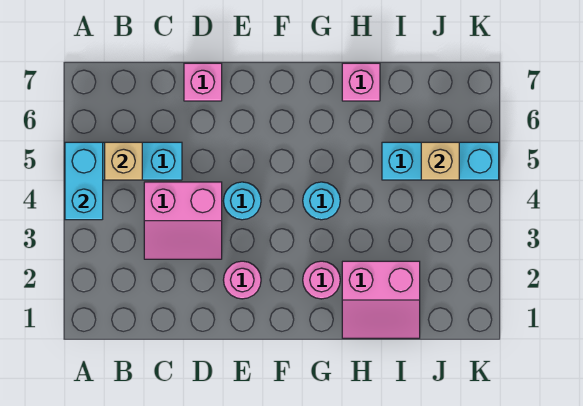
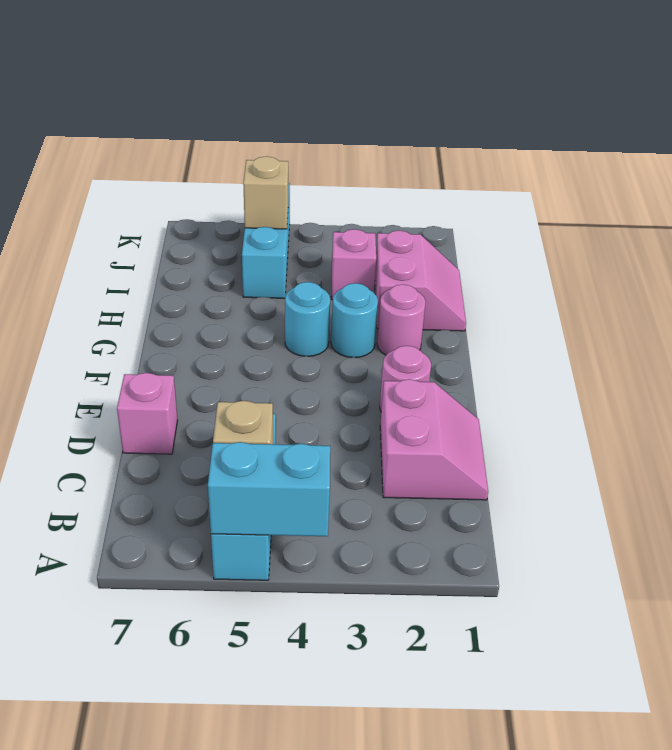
pink 2x2 slope [144,182,222,259] -> pink 2x2 slope moved to [380,379,488,500]
cyan 1x1 round brick [223,182,261,220] -> cyan 1x1 round brick moved to [331,283,378,358]
pink 1x1 brick [342,63,380,101] -> pink 1x1 brick moved to [331,229,376,300]

